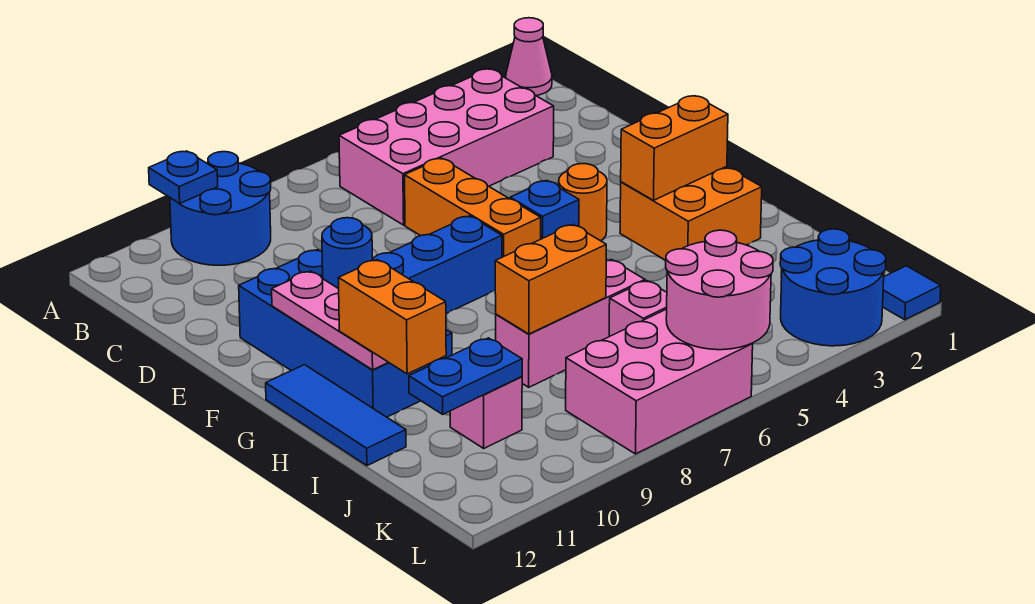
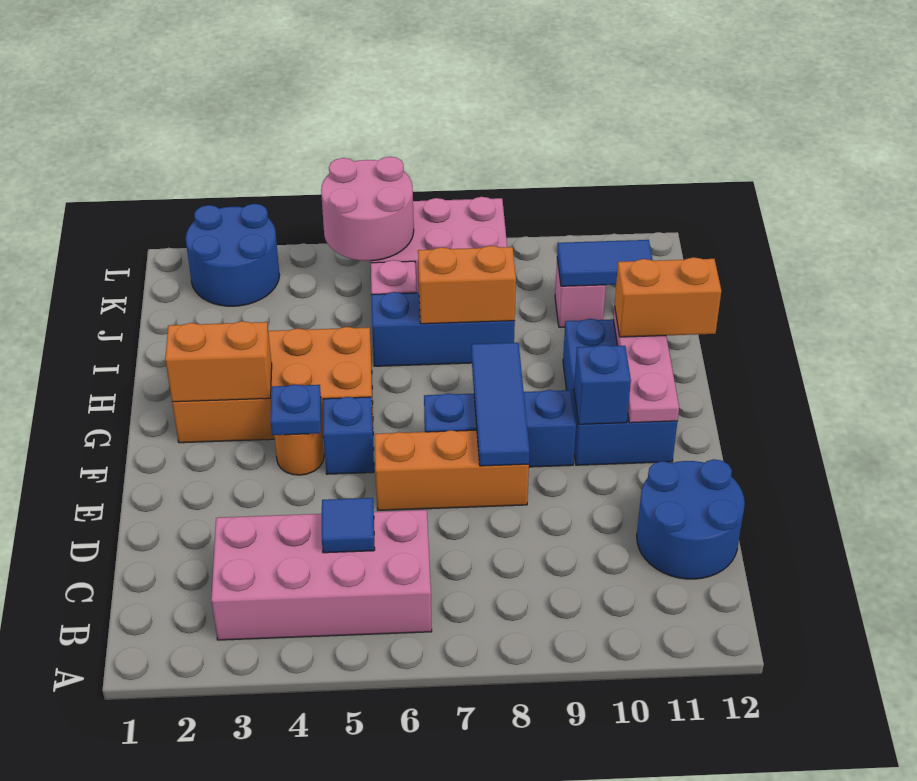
pink 1x1 cone [506,18,552,96] -> none
blue 2x2 round brick [170,152,271,265] -> blue 2x2 round brick moved to [637,459,745,579]
blue 1x1 plate [149,151,218,204] -> blue 1x1 plate moved to [270,384,321,435]
orange 1x3 brick [405,158,541,257] -> orange 1x3 brick turned to [375,430,529,510]
blue 2x4 brick [239,250,452,417] -> blue 2x3 brick [563,319,677,465]
blue 1x1 round brick [322,218,372,289] -> blue 1x1 brick [574,345,631,424]
orange 2x2 brick [620,167,762,260] -> orange 2x4 brick [172,327,373,443]
blue 1x3 tile [266,365,406,466] -> blue 1x3 tile moved to [471,343,530,466]
orange 1x2 brick [338,260,446,374] -> orange 1x2 brick turned to [615,257,721,337]
pink 1x3 brick [496,260,645,387] -> blue 1x3 brick [371,292,515,366]
blue 1x2 plate [409,338,522,414] -> blue 1x2 tile [557,240,653,286]
blue 1x1 tile [883,266,941,320] -> blue 1x1 tile moved to [322,498,375,553]

